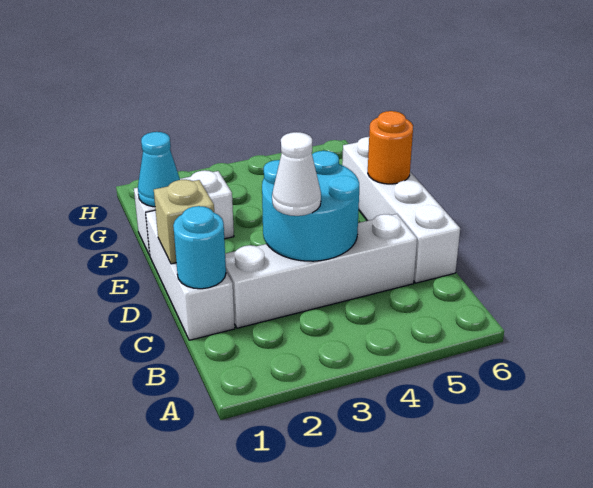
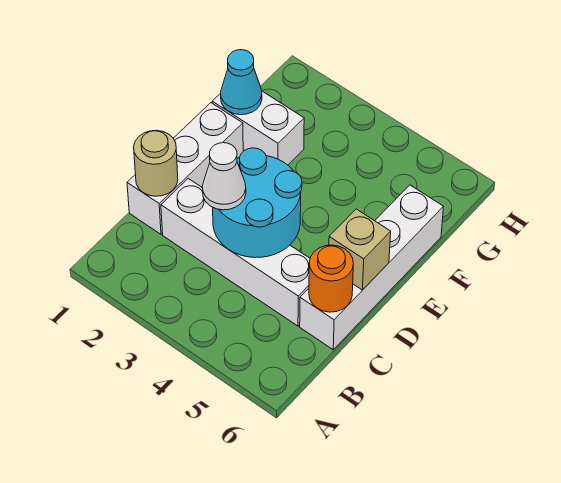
cyan 1x1 round brick [173,206,226,289] -> tan 1x1 round brick [134,130,178,196]
tan 1x1 brick [154,180,214,264] -> tan 1x1 brick moved to [329,209,391,290]
orange 1x1 round brick [368,111,413,184] -> orange 1x1 round brick moved to [309,245,353,312]

